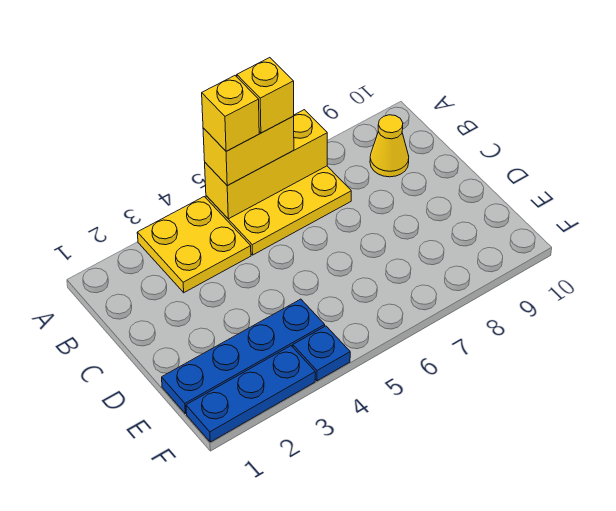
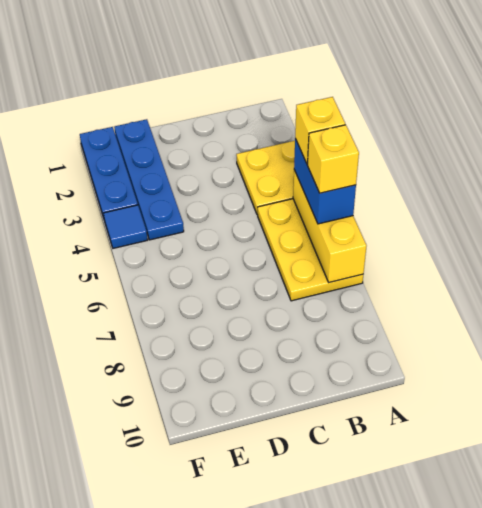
yellow 1x2 brick [203,116,294,186] -> blue 1x2 brick [294,139,356,224]
yellow 1x1 cone [370,115,409,177] -> none
blue 1x1 plate [293,326,350,381] -> blue 1x1 tile [103,205,147,248]

